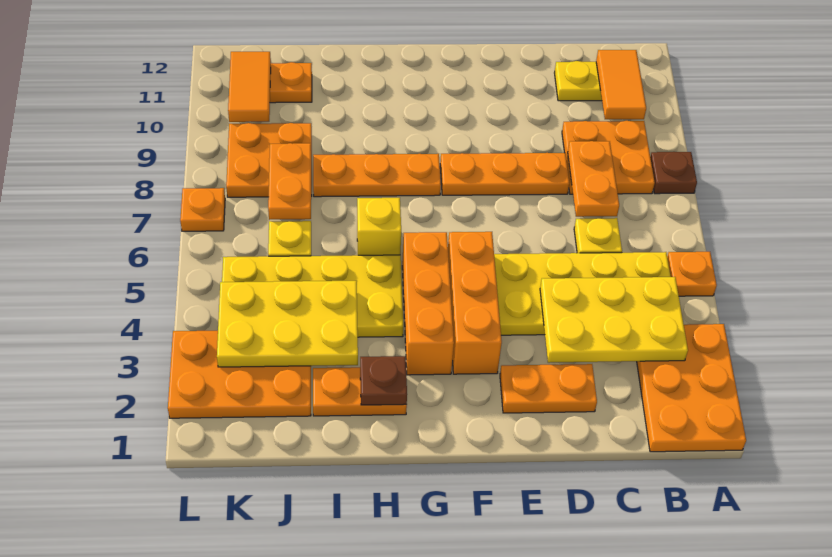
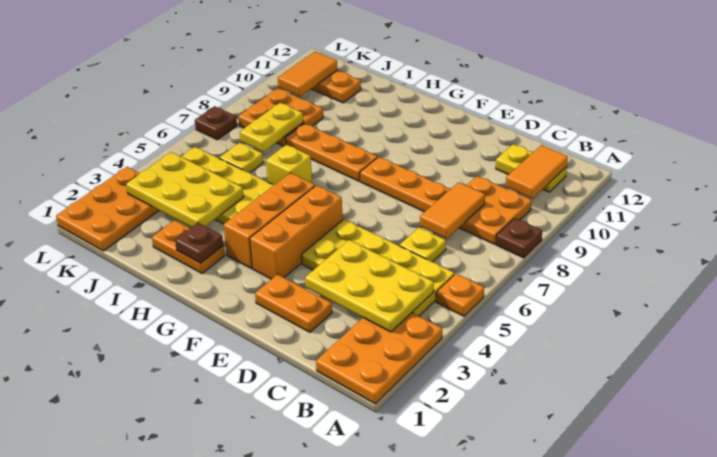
orange 1x2 plate [568,141,619,217] -> orange 1x2 tile [420,182,485,239]
orange 2x3 plate [168,331,311,418] -> orange 2x3 plate turned to [56,167,159,251]
orange 1x2 plate [268,143,311,220] -> yellow 1x2 plate [240,103,303,152]
orange 1x1 plate [180,188,225,231] -> brown 1x1 plate [195,106,237,140]

